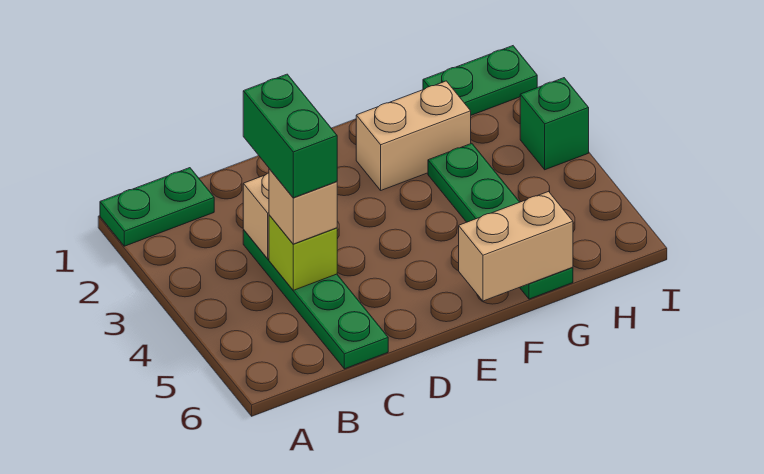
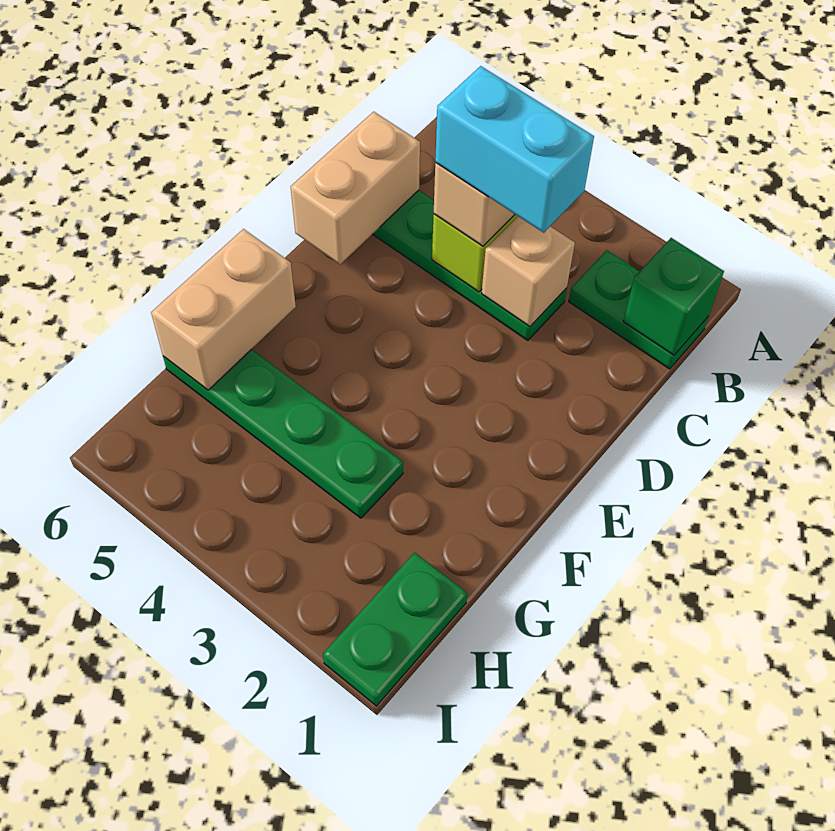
green 1x2 plate [100,168,214,246] -> green 1x2 plate turned to [569,250,709,369]
green 1x2 brick [243,74,337,198] -> cyan 1x2 brick [435,66,594,233]
tan 1x2 brick [356,81,471,190] -> tan 1x2 brick moved to [291,112,420,264]
green 1x1 brick [520,78,589,170] -> green 1x1 brick moved to [623,238,724,355]

